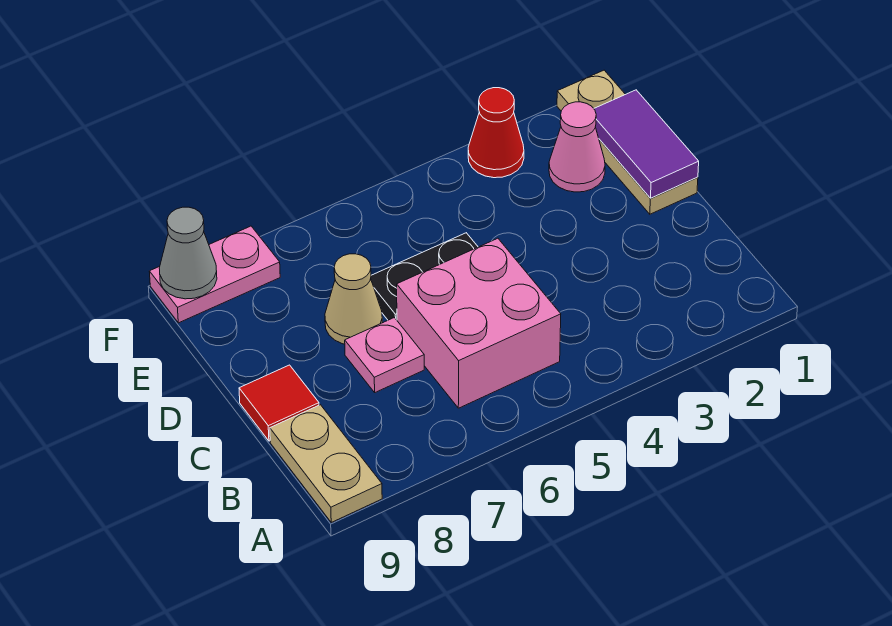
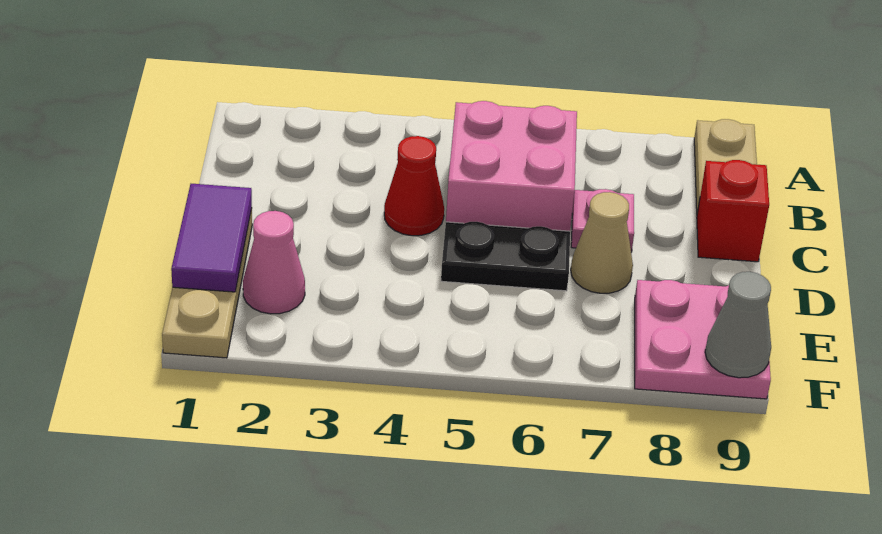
red 1x1 tile [239,365,319,441] -> red 1x1 brick [697,160,769,262]
red 1x1 cone [468,88,524,178] -> red 1x1 cone moved to [384,136,444,236]
pink 1x2 plate [149,226,280,323] -> pink 2x2 plate [635,280,771,399]

